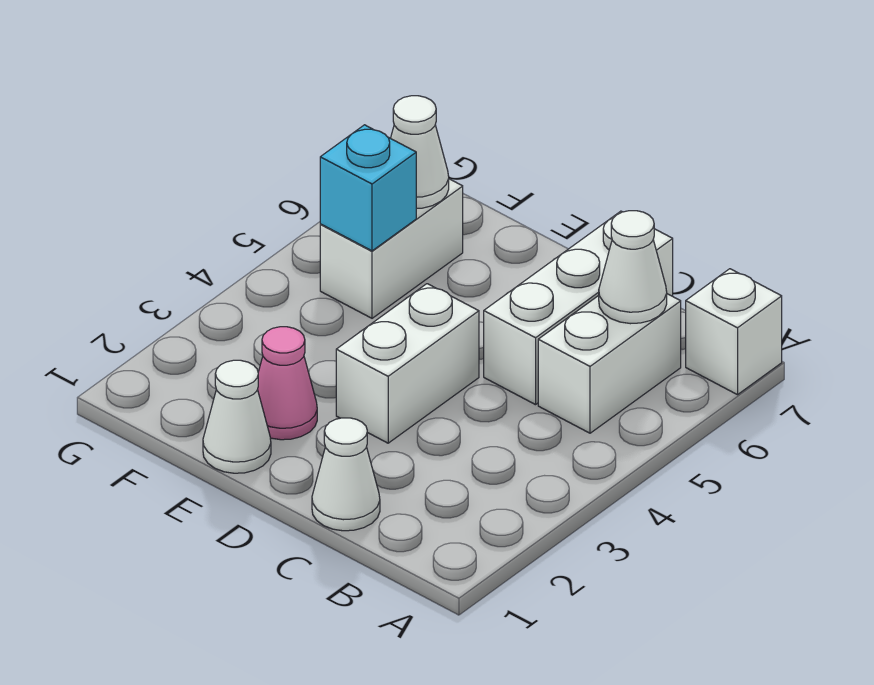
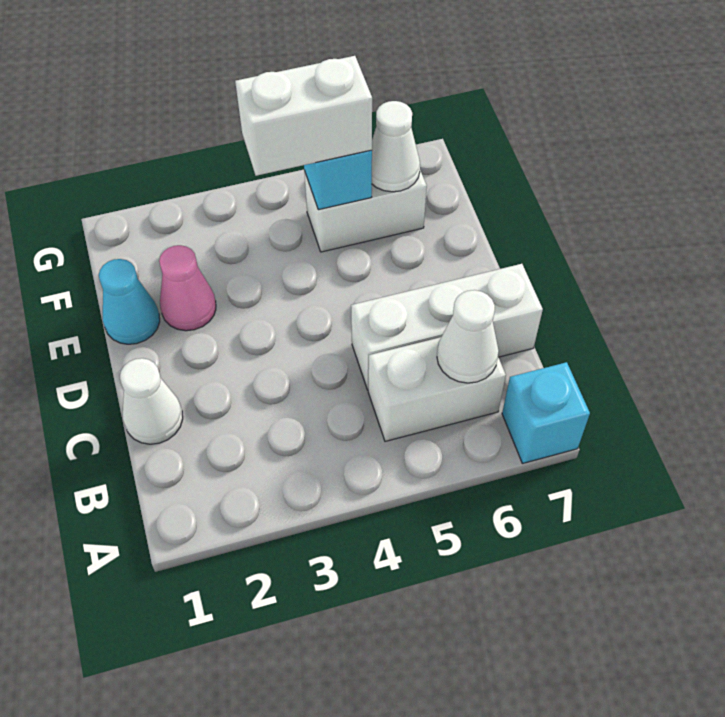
white 1x1 brick [686,269,782,395] -> cyan 1x1 brick [502,362,590,464]
white 1x2 brick [336,284,479,443] -> white 1x2 brick moved to [235,56,372,176]
white 1x1 cone [203,360,271,473] -> cyan 1x1 cone [99,259,160,344]

